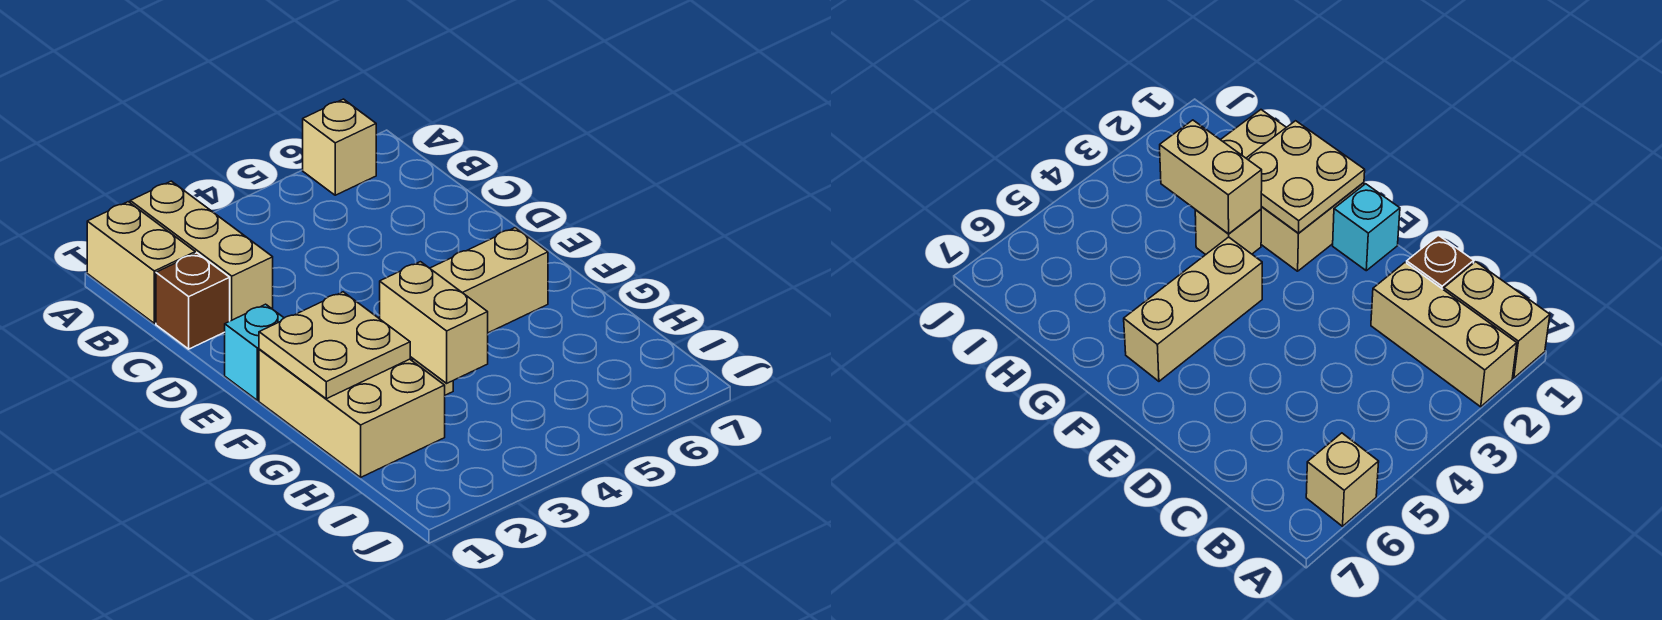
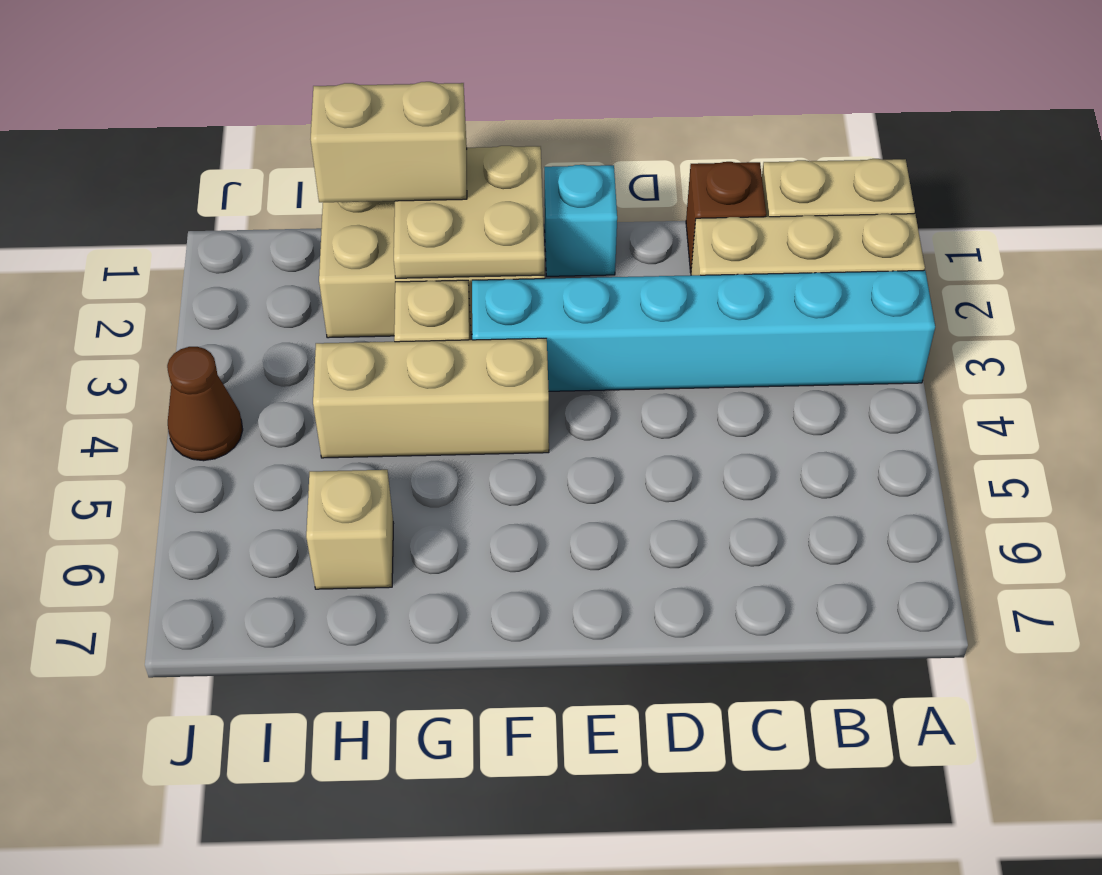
none -> cyan 1x6 brick [472,270,935,391]
tan 1x1 brick [303,99,376,195] -> tan 1x1 brick moved to [306,470,393,589]
tan 1x3 brick [430,228,548,333] -> tan 1x3 brick turned to [313,338,549,458]
tan 1x2 brick [380,262,488,383] -> tan 1x2 brick moved to [311,82,467,202]
none -> brown 1x1 cone [167,347,243,461]

